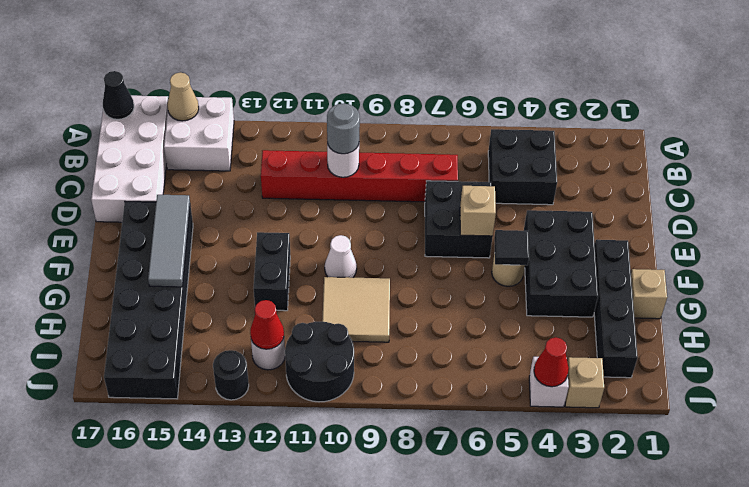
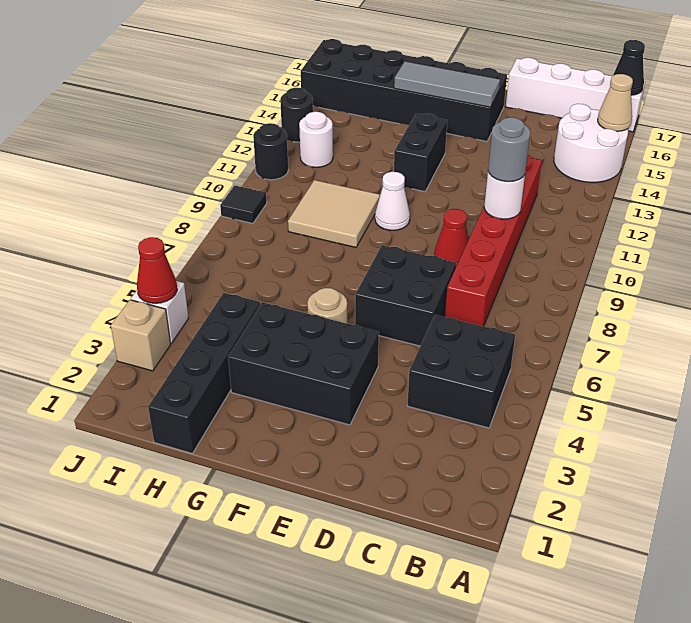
white 2x2 brick [164,97,234,171] -> white 2x2 round brick [554,104,628,182]
white 2x4 brick [91,96,168,222] -> white 1x4 brick [506,58,645,132]
tan 1x1 brick [460,186,496,236] -> none
black 1x4 brick [594,240,638,378] -> black 1x4 brick turned to [148,293,260,453]
black 1x1 tile [494,230,529,265] -> black 1x1 tile moved to [220,185,267,223]
black 1x2 brick [254,232,290,311] -> black 1x2 brick turned to [394,113,447,192]
tan 1x1 brick [631,269,667,319] -> none
black 2x2 round brick [285,322,354,402] -> black 1x1 round brick [253,123,288,180]
red 1x1 cone [250,300,284,349] -> red 1x1 cone moved to [434,209,468,267]

